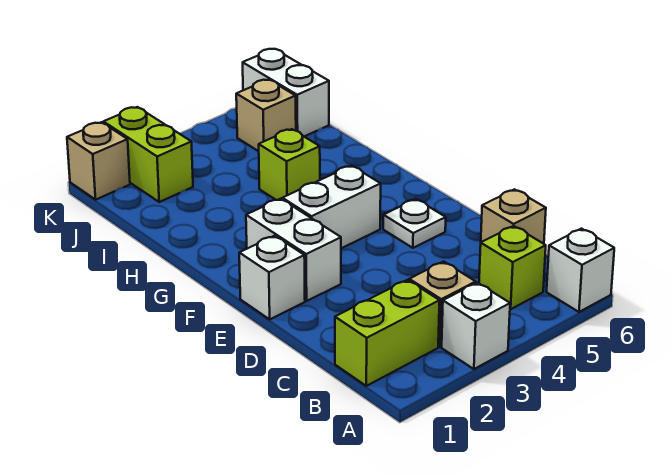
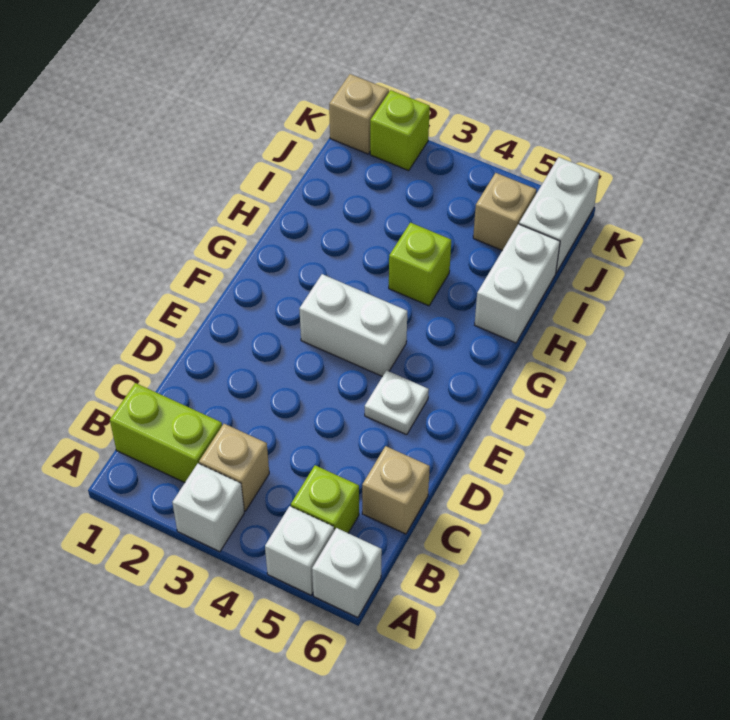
white 1x1 brick [239,236,305,319] -> white 1x1 brick moved to [265,506,334,595]
white 1x2 brick [246,199,341,301] -> white 1x2 brick moved to [475,224,560,343]
lime 1x2 brick [103,107,193,202] -> lime 1x1 brick [370,90,430,171]

